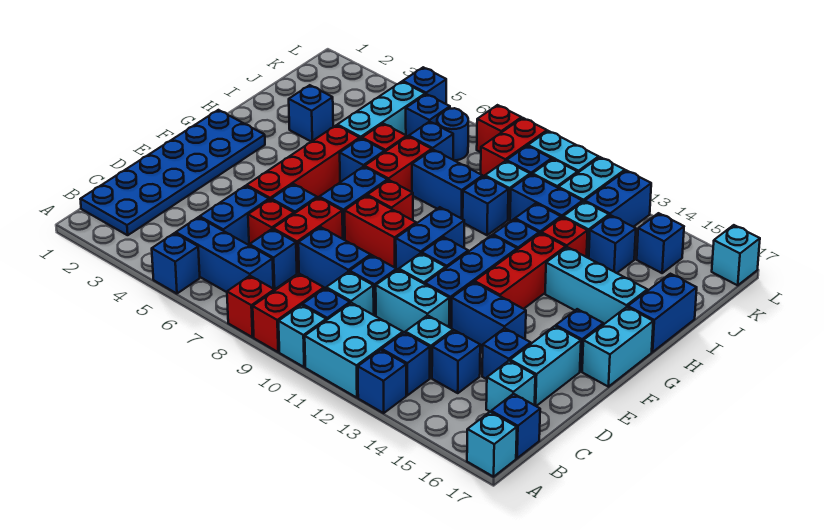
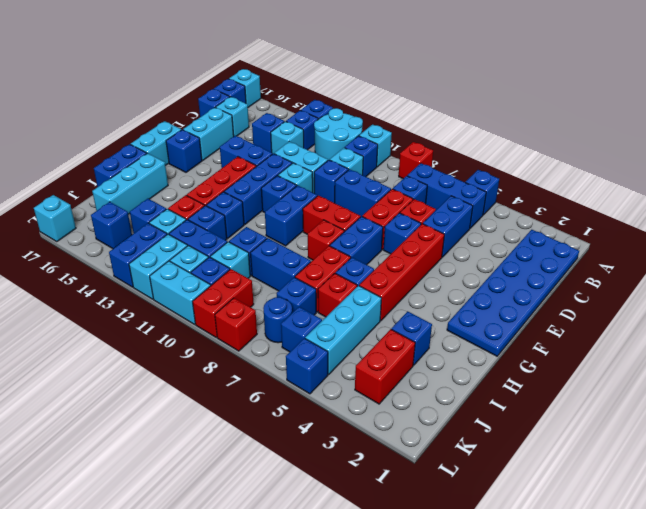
red 1x2 brick [253,274,324,352] -> red 1x2 brick moved to [355,329,415,404]
cyan 2x2 brick [305,303,403,398] -> cyan 2x2 round brick [314,108,363,160]
blue 1x1 brick [482,328,531,379] -> blue 1x1 brick moved to [198,89,229,117]
cyan 1x3 brick [545,247,647,325] -> cyan 1x3 brick turned to [92,153,168,214]

